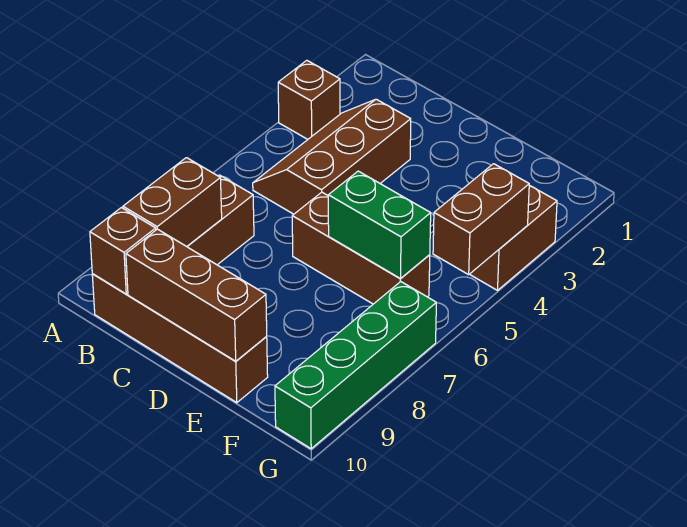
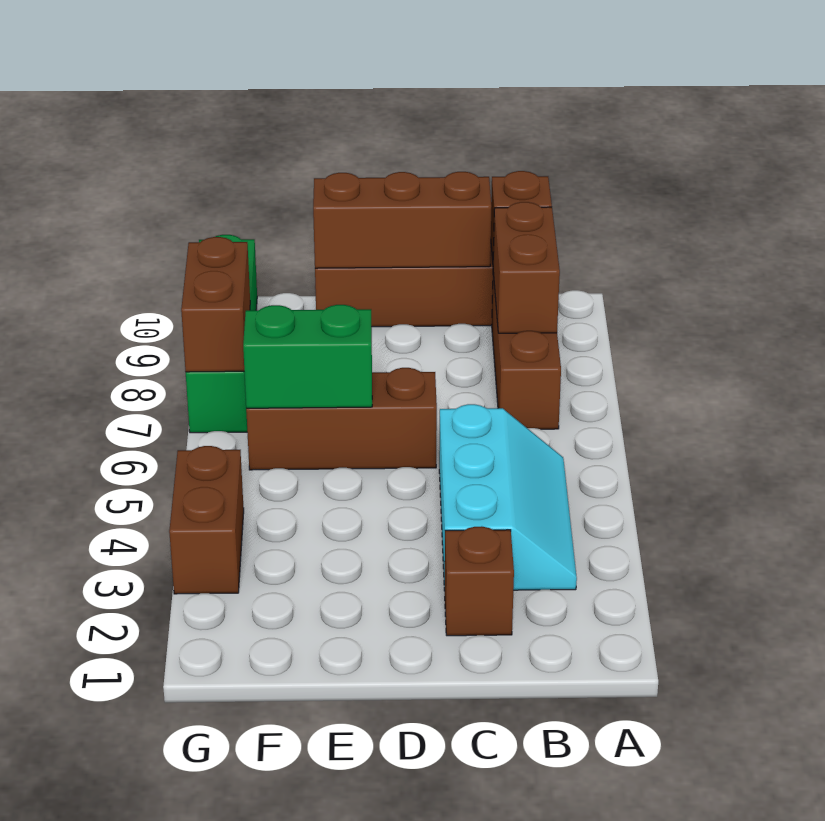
brown 1x1 brick [278,60,340,139] -> brown 1x1 brick moved to [445,526,514,636]
brown 2x3 slope [253,99,411,214] -> cyan 2x3 slope [439,404,577,591]
brown 1x2 brick [433,164,529,275] -> brown 1x2 brick moved to [181,237,250,372]

